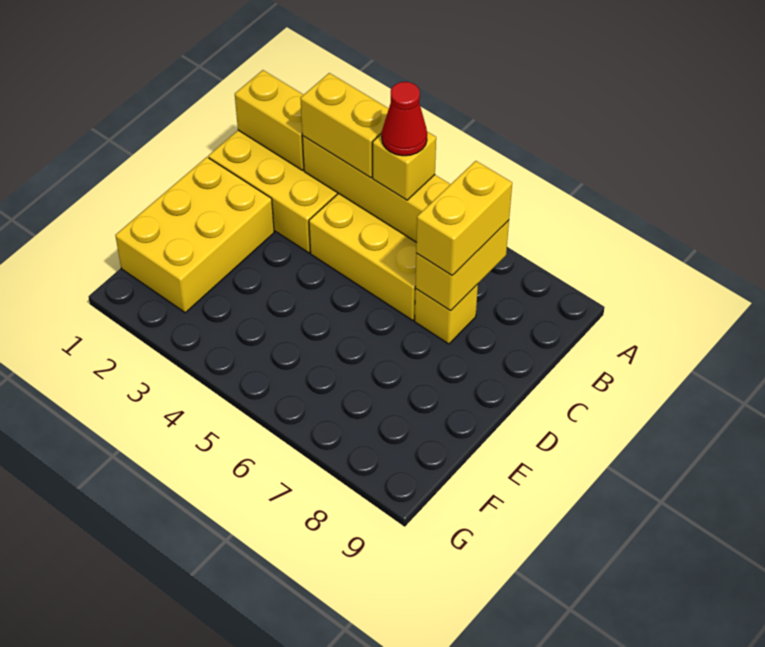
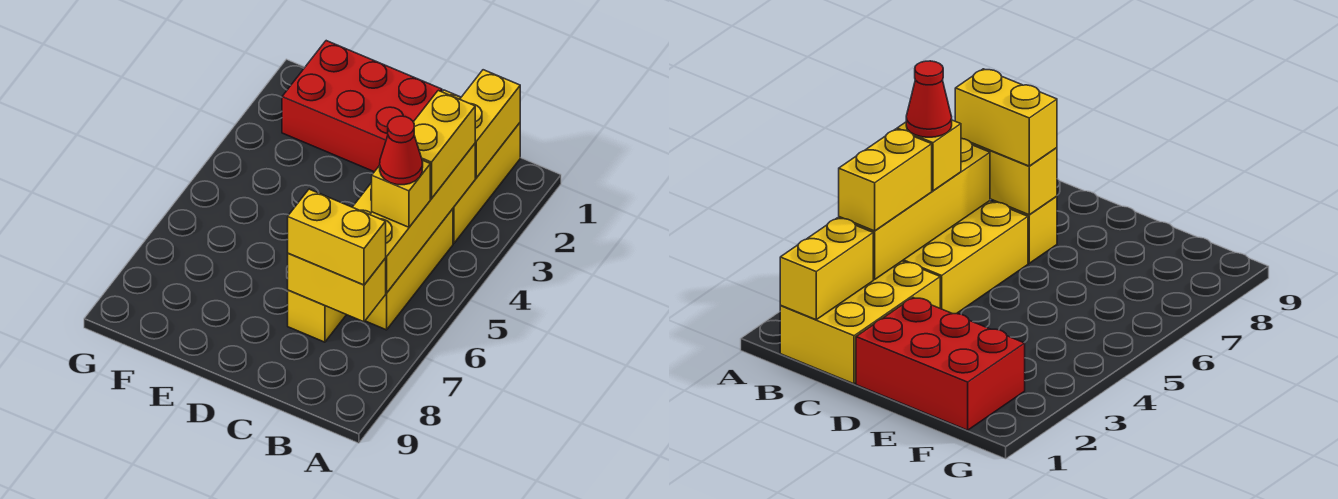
yellow 2x3 brick [115,157,274,313] -> red 2x3 brick [282,41,442,172]

